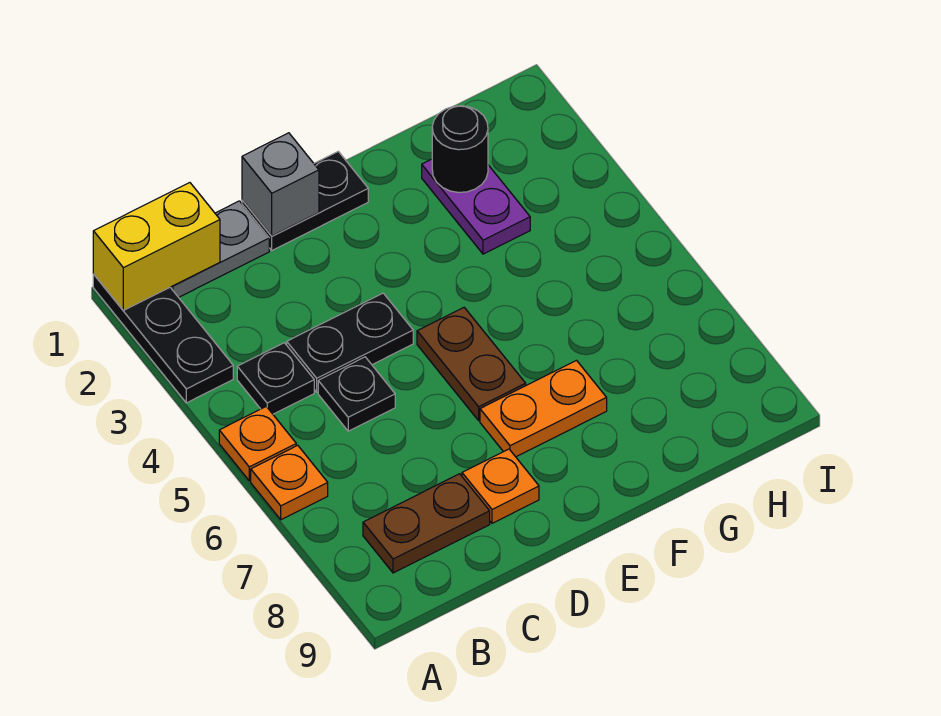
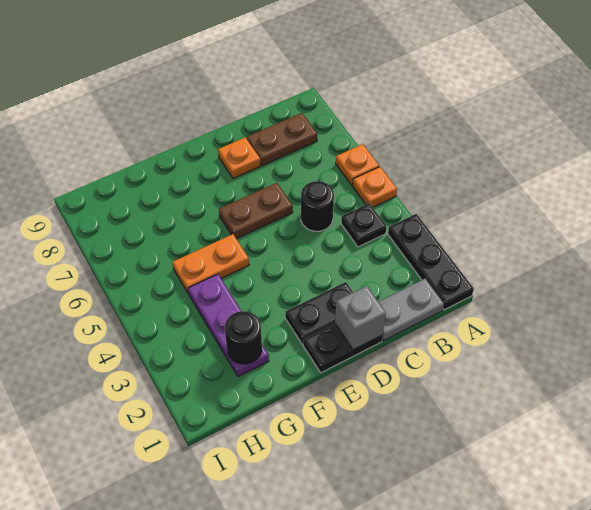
yellow 1x2 brick [93,183,220,310] -> none
black 1x2 plate [287,293,413,392] -> black 1x2 plate moved to [285,282,353,344]
black 1x1 plate [318,357,395,431] -> black 1x1 round brick [301,181,334,231]
brown 1x2 plate [417,308,526,420] -> brown 1x2 plate turned to [219,183,293,239]
orange 1x2 plate [480,361,607,457] -> orange 1x2 plate moved to [172,234,249,294]
purple 1x2 plate [422,159,530,254] -> purple 1x3 plate [188,274,269,377]

